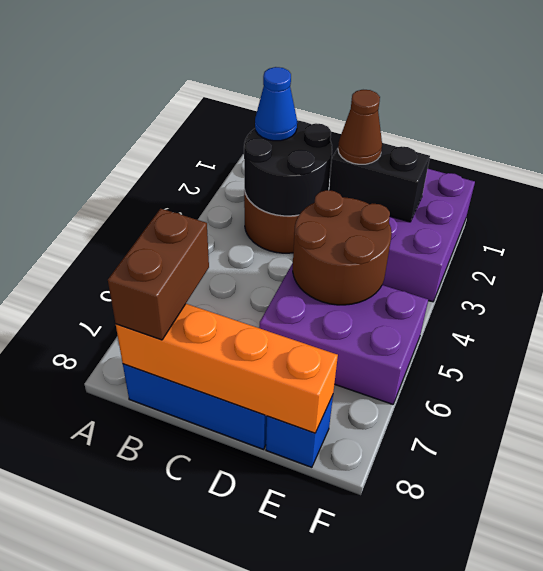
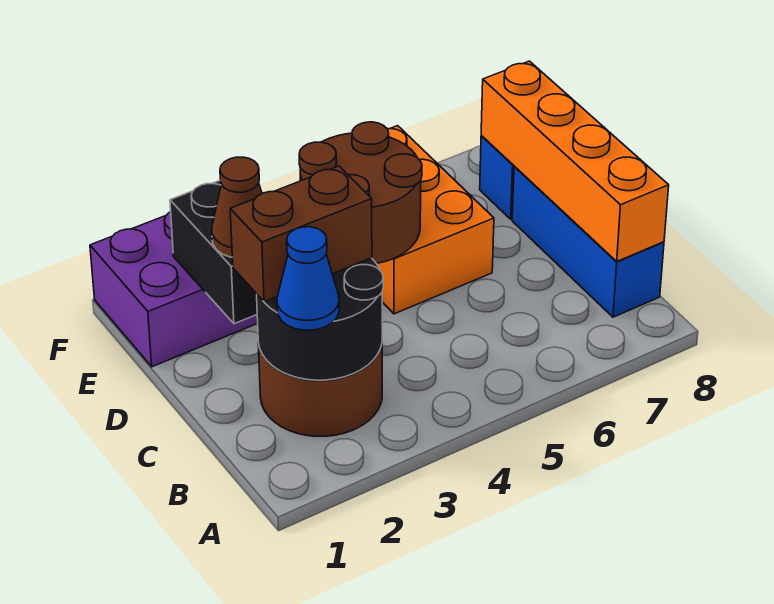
brown 1x2 brick [108,209,209,340] -> brown 1x2 brick moved to [230,166,372,302]
purple 2x3 brick [259,263,428,404] -> orange 2x3 brick [377,126,494,314]

